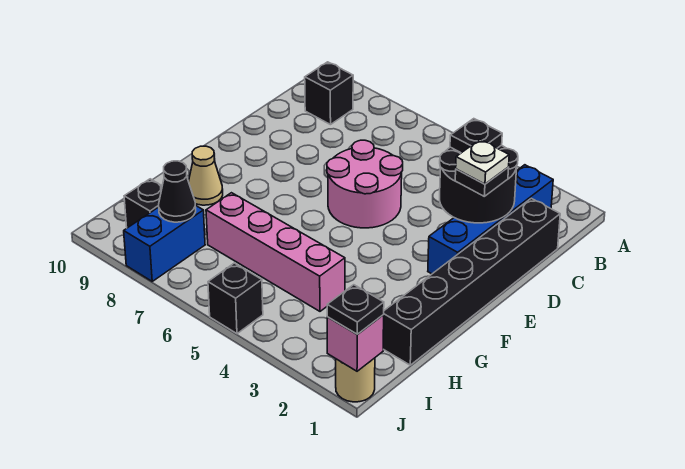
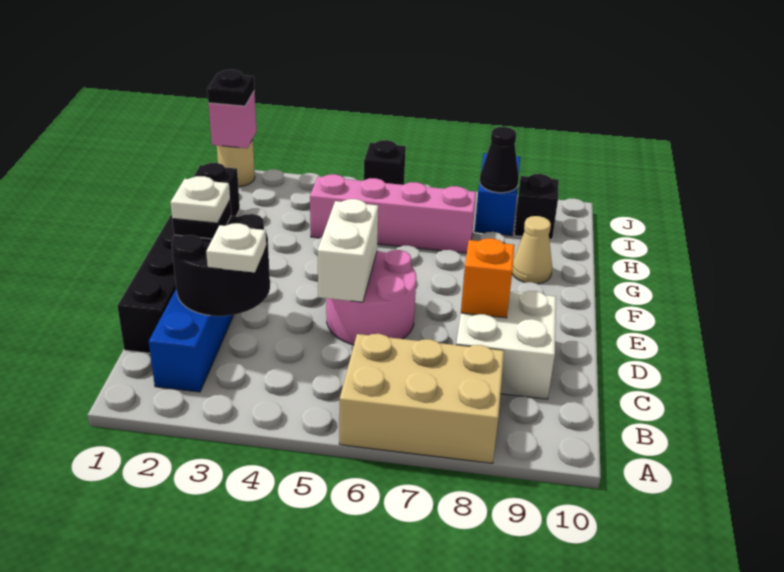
none -> tan 2x3 brick [339,334,504,463]
black 1x1 brick [305,62,353,125] -> none
black 1x1 plate [450,119,502,153] -> white 1x1 plate [206,223,266,273]
none -> white 2x2 brick [456,291,556,399]
none -> white 1x2 brick [318,199,378,302]
none -> orange 1x1 brick [461,238,515,318]

